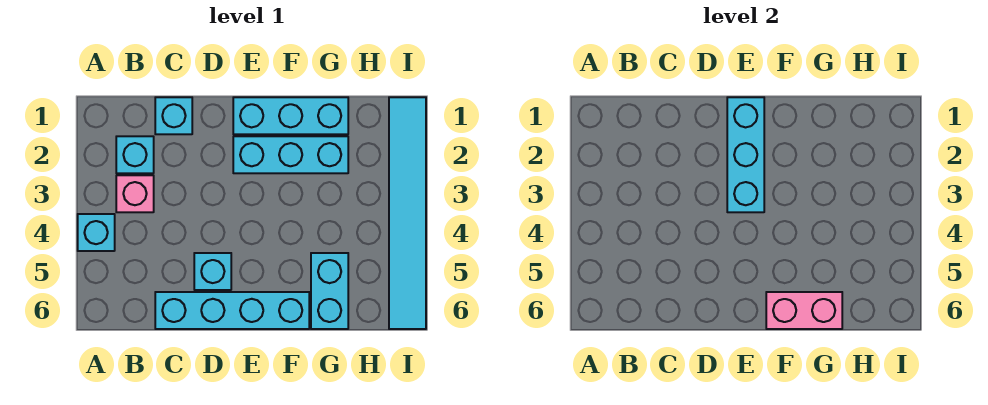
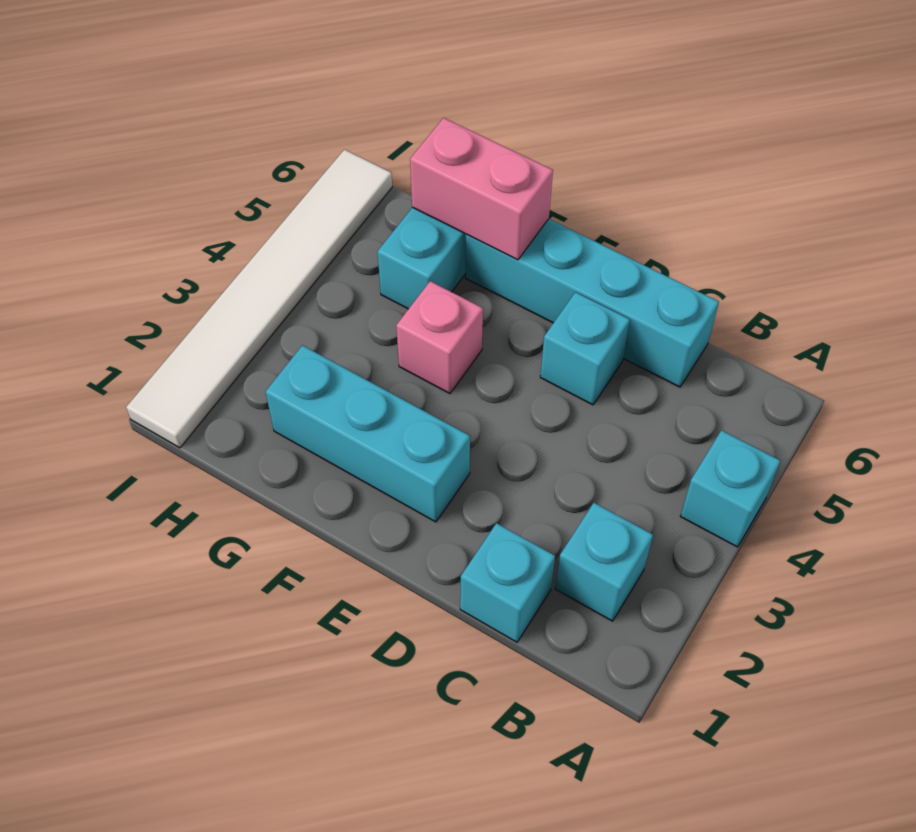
pink 1x1 brick [116,175,154,212] -> pink 1x1 brick moved to [396,281,483,393]
cyan 1x3 brick [233,97,348,134] -> none
cyan 1x3 brick [727,97,764,212] -> none
cyan 1x6 tile [389,97,426,329] -> white 1x6 tile [126,150,392,448]

